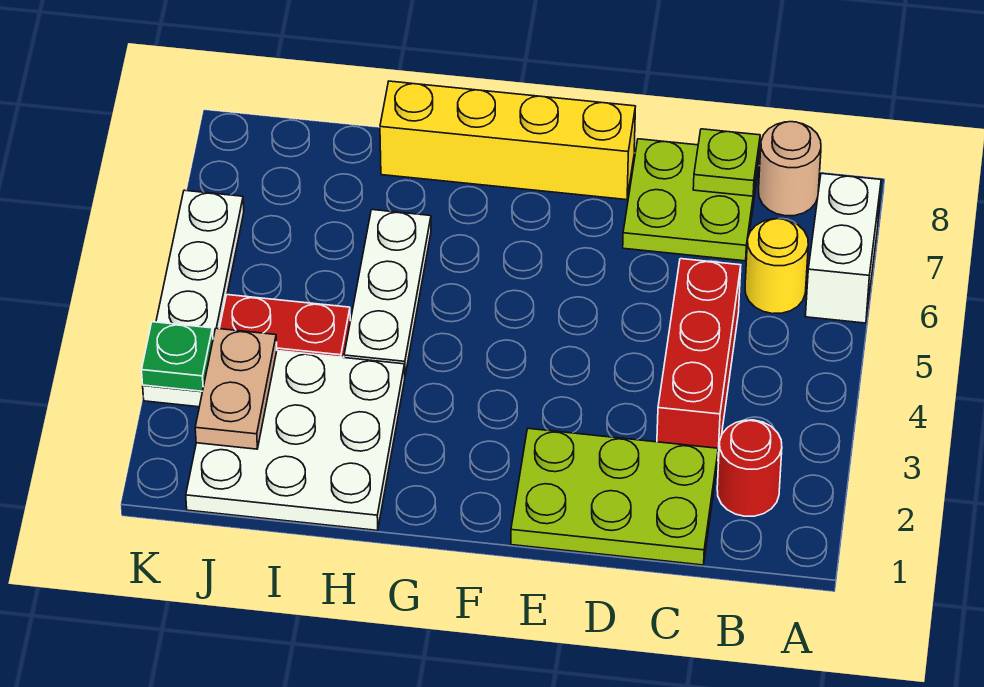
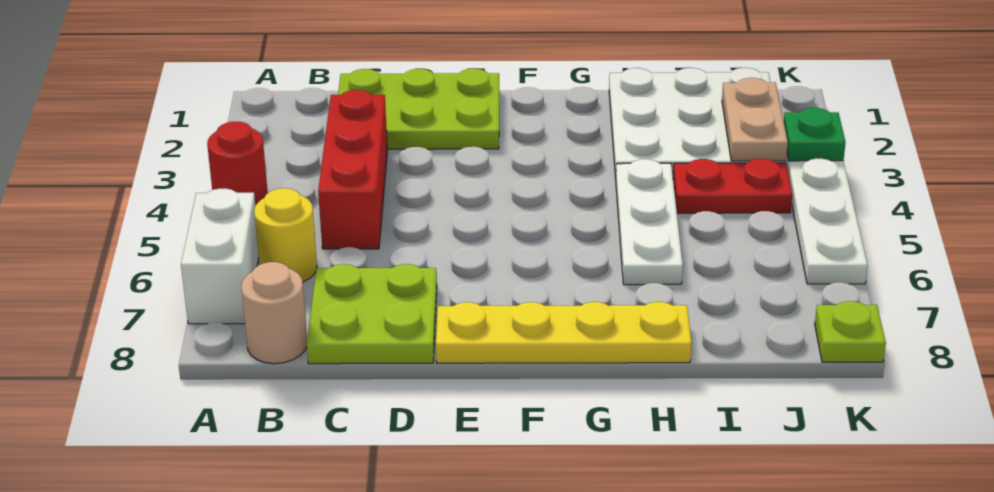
red 1x1 round brick [717,420,782,516] -> red 1x1 round brick moved to [207,122,268,206]
lime 1x1 plate [693,129,760,196] -> lime 1x1 plate moved to [815,301,886,362]
yellow 1x4 brick [380,81,636,200] -> yellow 1x4 plate [436,302,692,363]

